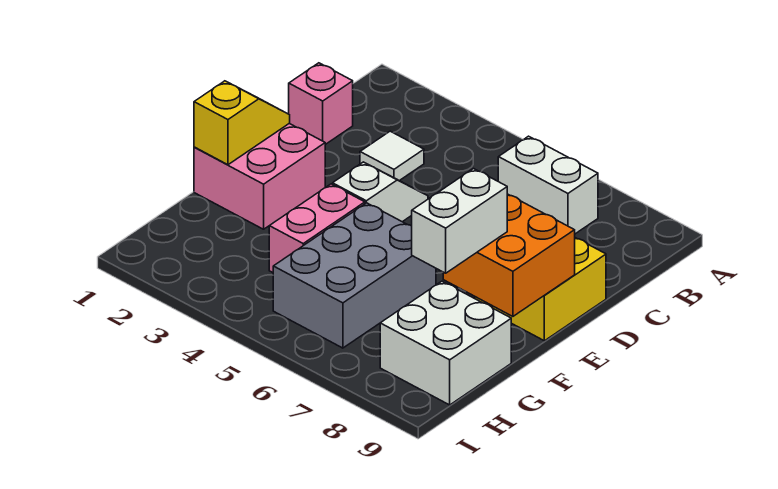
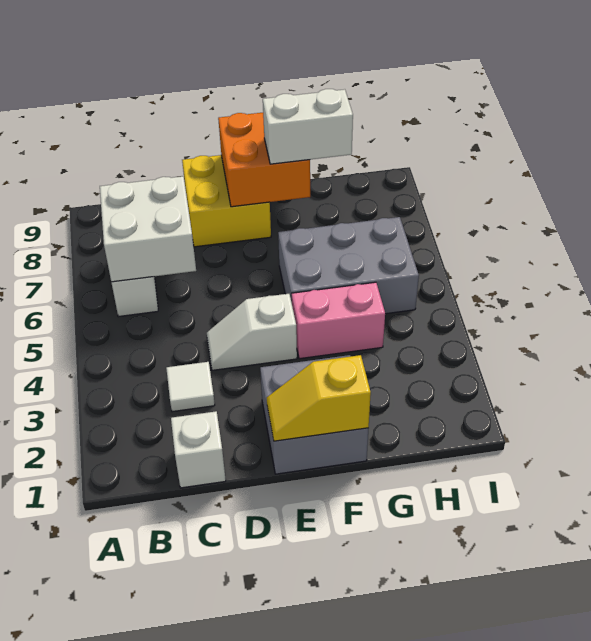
pink 1x1 brick [289,63,353,145] -> white 1x1 brick [171,411,226,488]
pink 2x2 brick [194,123,325,229] -> grey 2x2 brick [260,355,369,474]
white 2x2 brick [380,281,511,405] -> white 2x2 brick moved to [100,176,196,282]

